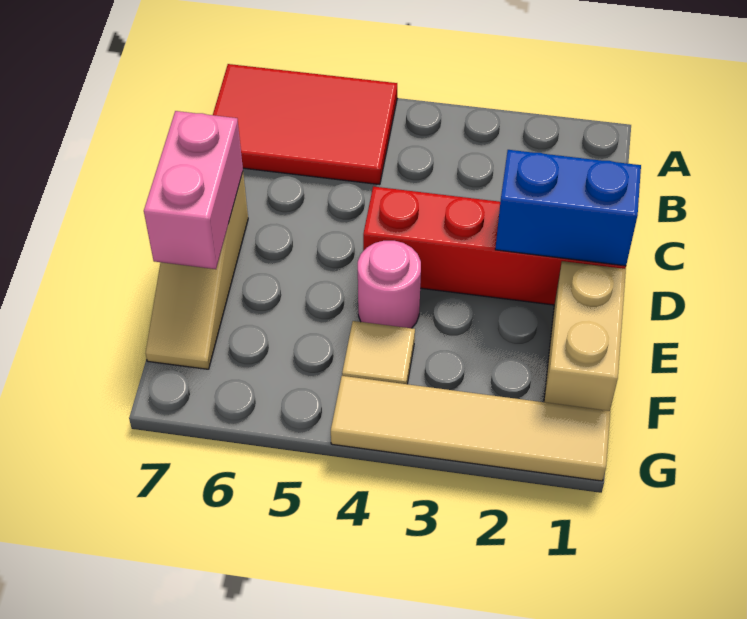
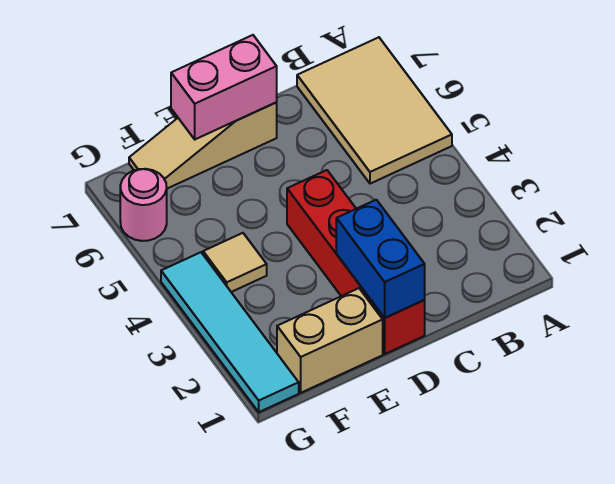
red 2x3 tile [213,64,397,185] -> tan 2x3 tile [297,37,452,184]
pink 1x1 round brick [358,241,421,328] -> pink 1x1 round brick moved to [120,169,167,241]
tan 1x4 tile [331,376,610,481] -> cyan 1x4 tile [161,252,299,412]

